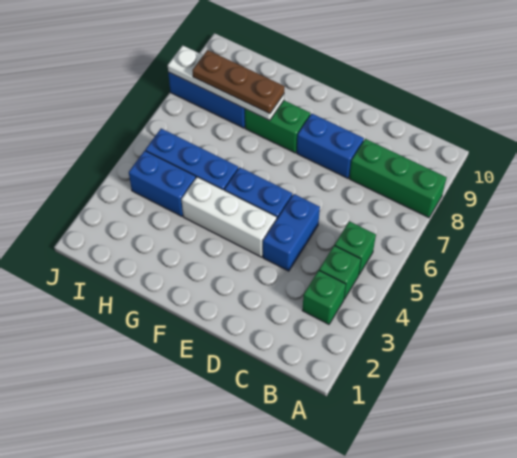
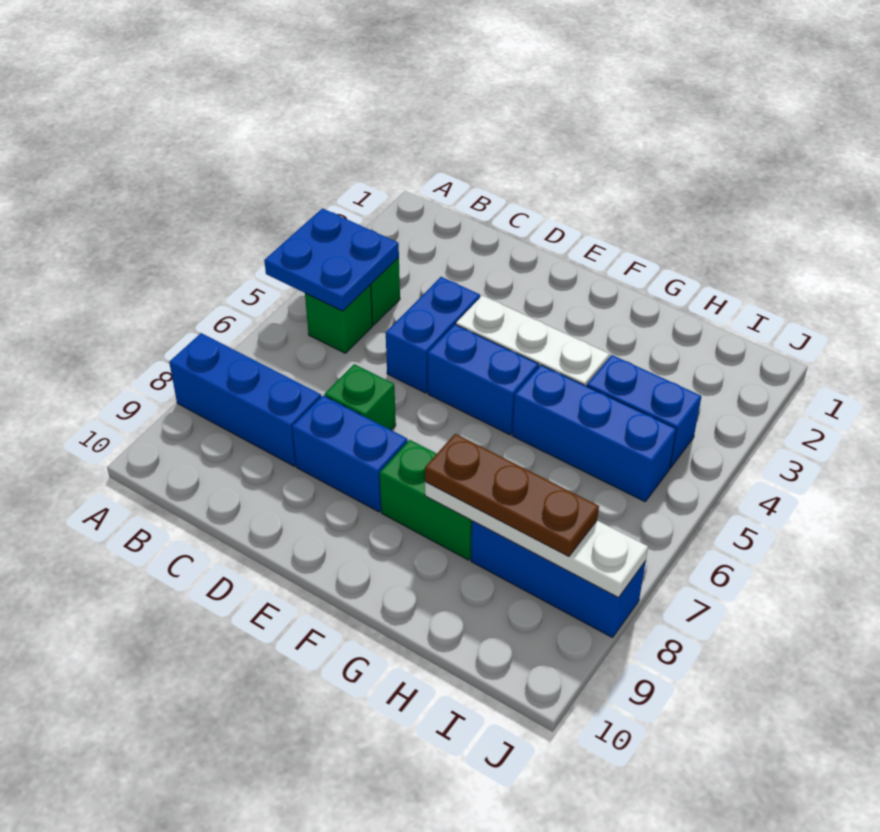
none -> blue 2x2 plate [264,208,399,311]
green 1x3 brick [349,139,447,218] -> blue 1x3 brick [169,333,321,466]
green 1x1 brick [302,270,346,324] -> green 1x1 brick moved to [324,364,396,430]

